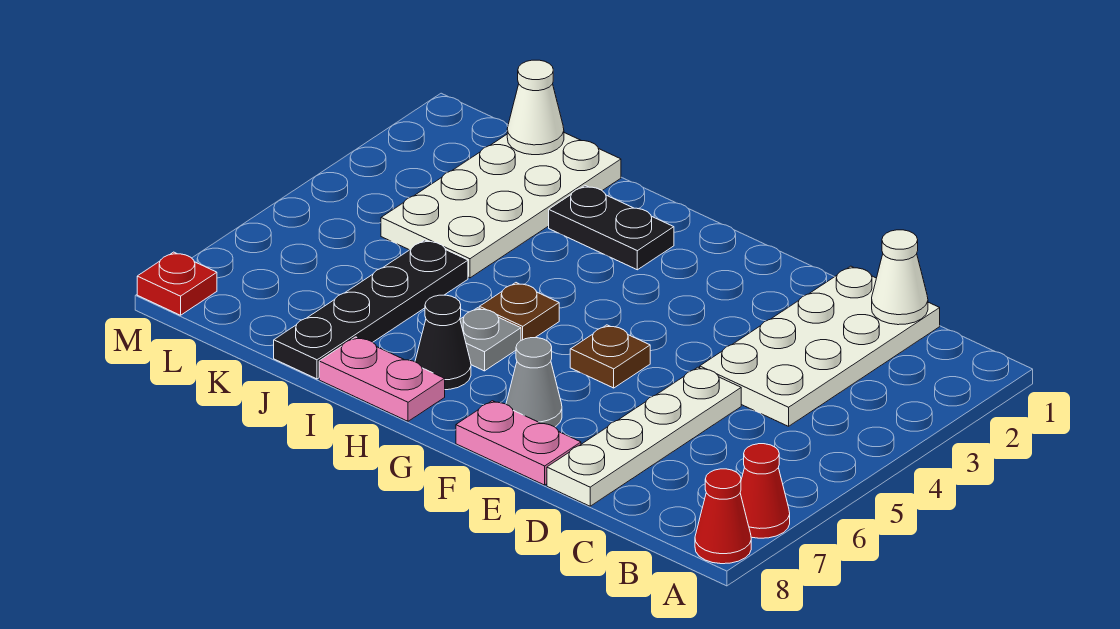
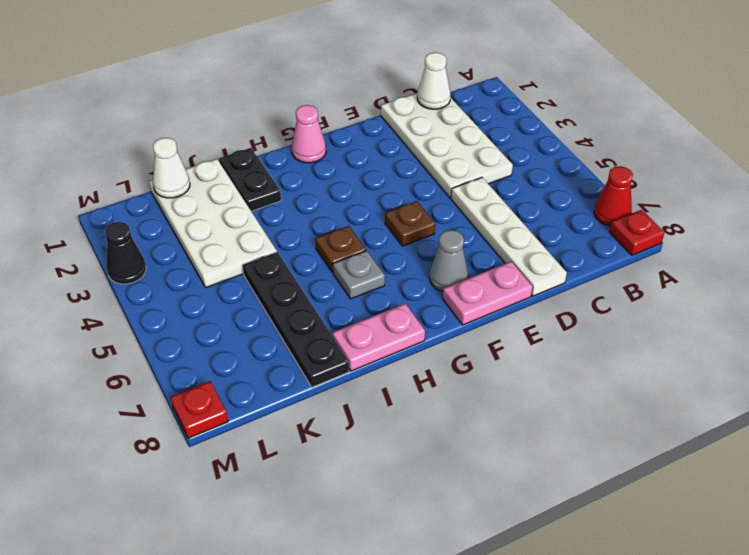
red 1x1 cone [695,469,751,564] -> red 1x1 plate [609,210,664,255]
none -> pink 1x1 cone [292,105,326,163]
black 1x2 plate [549,186,674,270] -> black 1x2 plate turned to [219,148,281,211]
black 1x1 cone [415,295,471,390] -> black 1x1 cone moved to [105,222,146,284]

